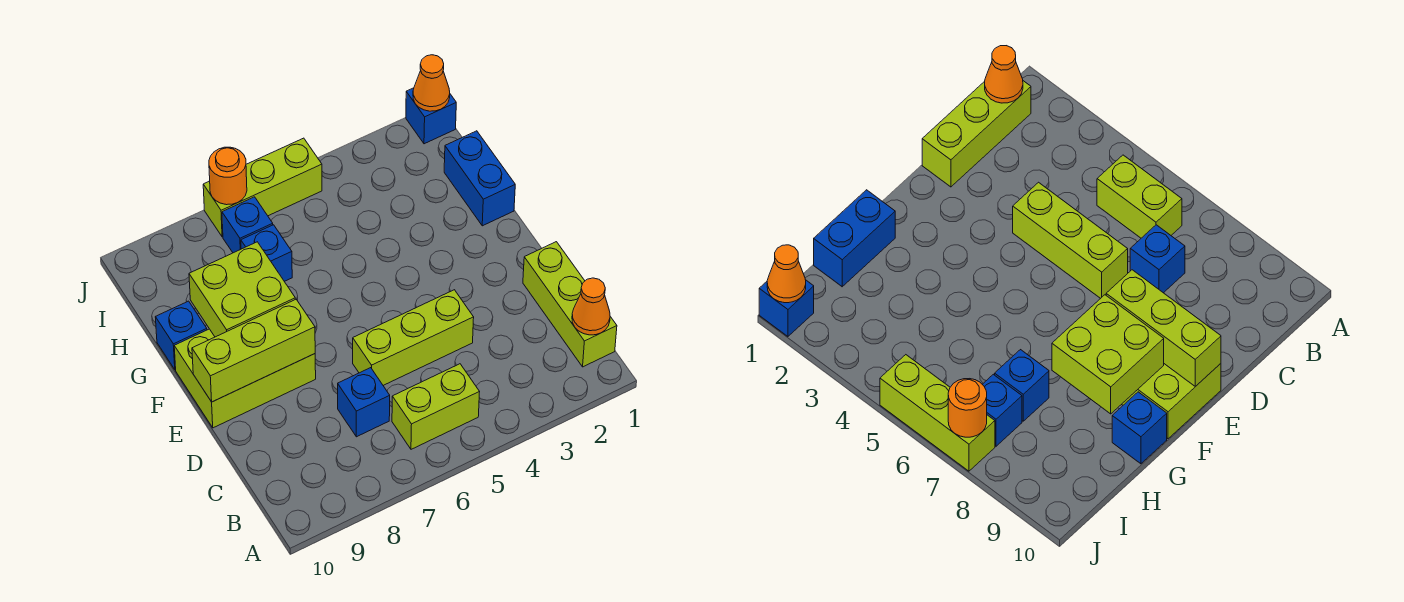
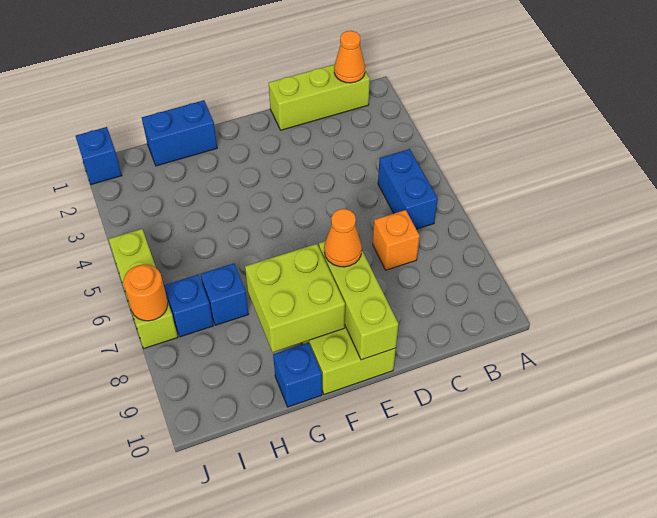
lime 1x2 brick [392,364,479,449] -> blue 1x2 brick [378,149,438,229]
blue 1x1 brick [338,368,390,437] -> orange 1x1 brick [373,210,420,270]
lime 1x3 brick [353,290,474,385] -> none
orange 1x1 cone [413,55,450,111] -> orange 1x1 cone moved to [324,209,362,267]

